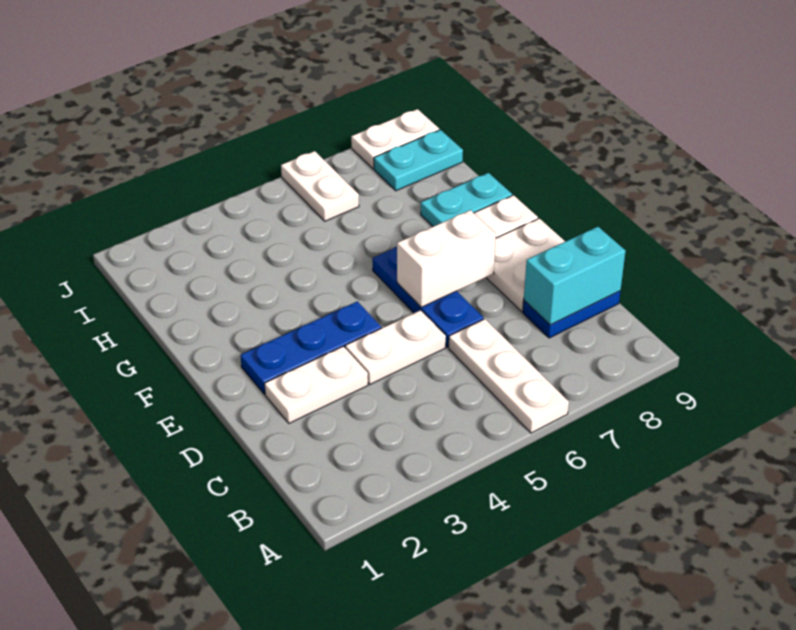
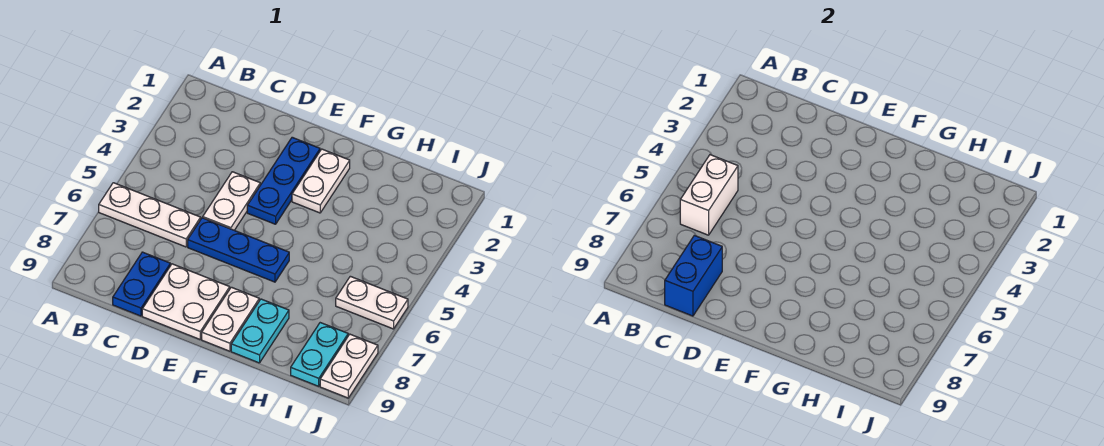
cyan 1x2 brick [524,227,625,325] -> blue 1x2 brick [665,235,722,316]
white 1x2 plate [264,346,368,423] -> white 1x2 plate moved to [292,149,350,213]
white 1x2 brick [397,210,496,307] -> white 1x2 brick moved to [680,155,738,235]

